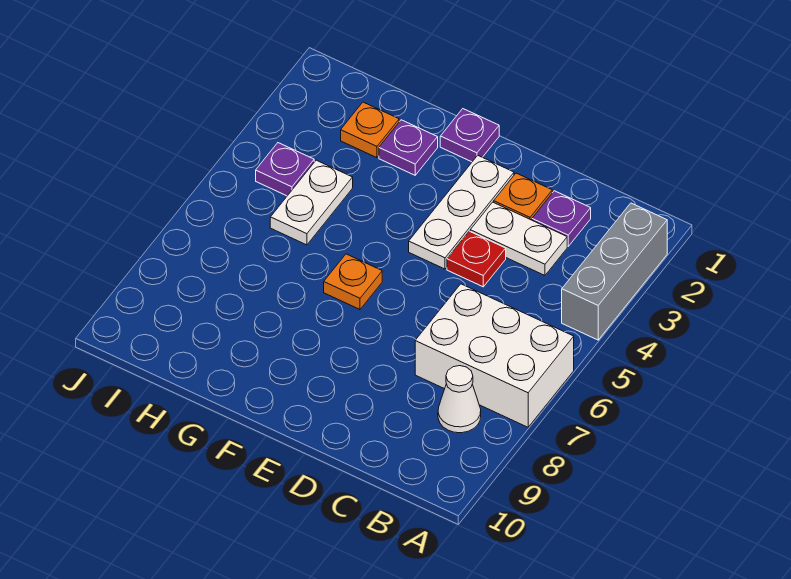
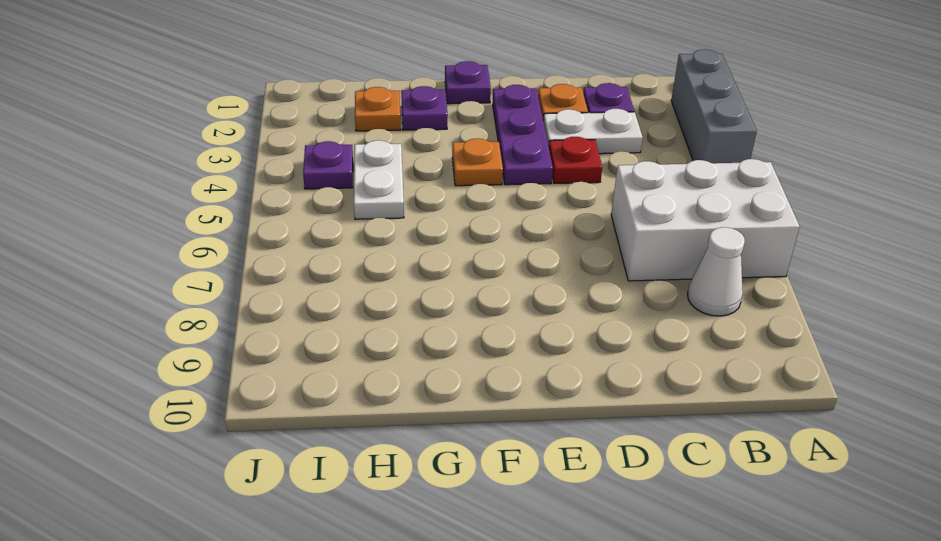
white 1x3 plate [409,155,514,269] -> purple 1x3 plate [493,85,553,185]
orange 1x1 plate [324,254,382,309] -> orange 1x1 plate moved to [452,138,503,186]

